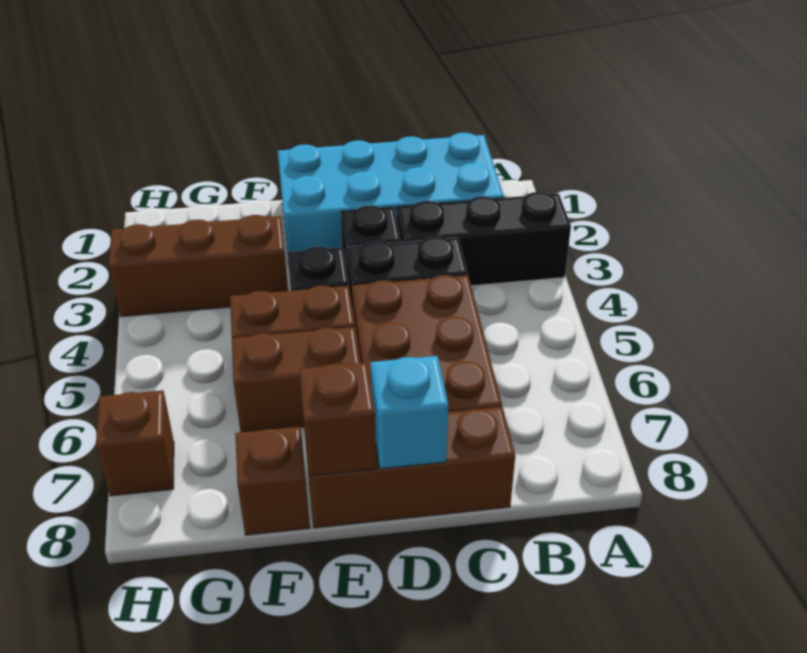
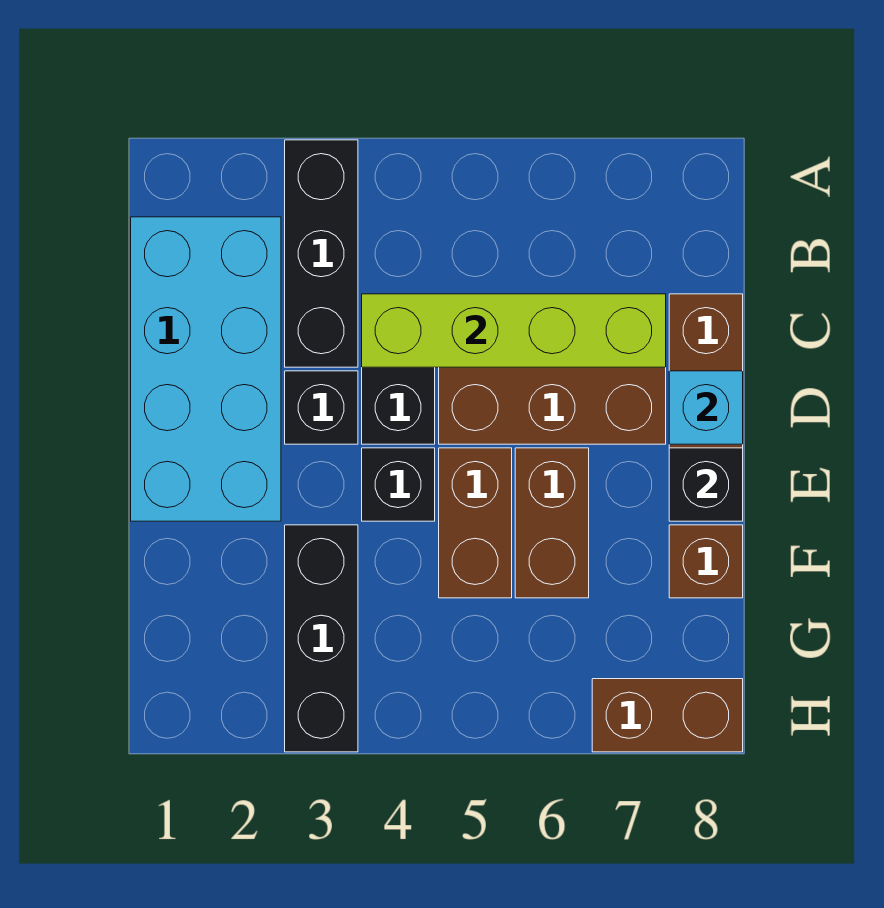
none -> lime 1x4 brick [362,294,666,367]
brown 1x1 brick [299,362,376,476] -> black 1x1 brick [669,448,743,521]
brown 1x3 brick [109,215,288,317] -> black 1x3 brick [285,525,358,752]
brown 1x1 brick [96,390,174,496] -> brown 1x2 brick [592,679,743,752]

